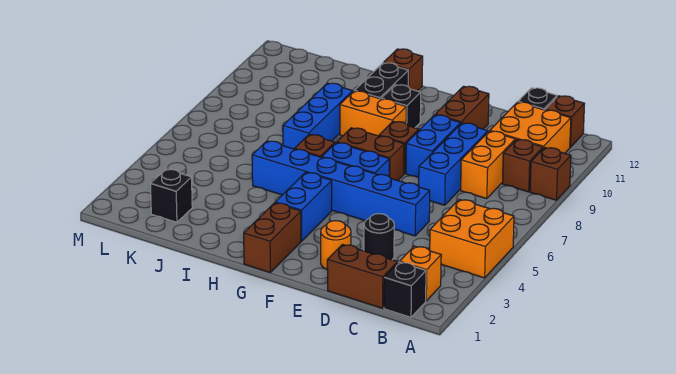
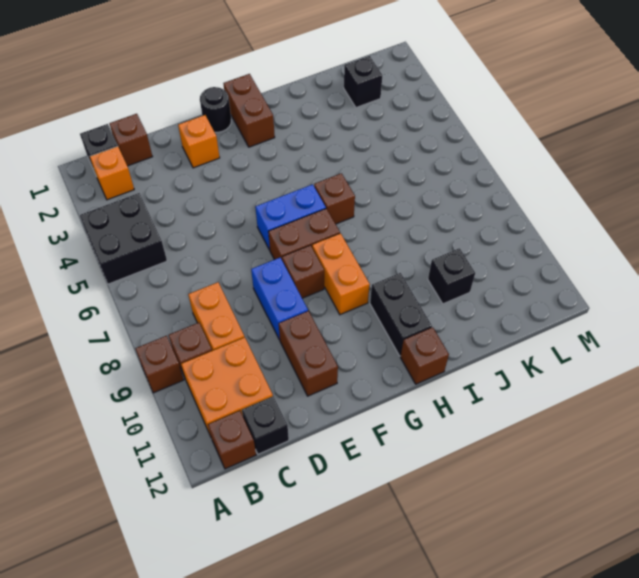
orange 2x2 brick [430,199,514,278] -> black 2x2 brick [80,193,167,284]
brown 1x2 brick [327,244,398,308] -> brown 1x1 brick [109,114,153,166]
black 1x1 round brick [364,214,394,260] -> black 1x1 round brick moved to [200,87,231,132]
blue 1x6 brick [252,141,430,236] -> none
blue 1x3 brick [419,123,488,205] -> none
orange 1x1 round brick [321,221,351,269] -> orange 1x1 brick [178,115,220,168]
blue 1x2 brick [275,173,332,241] -> none
orange 1x2 brick [340,91,406,136] -> orange 1x2 brick turned to [312,233,370,315]
black 1x1 brick [381,85,421,128] -> black 1x1 brick moved to [428,248,475,304]
blue 1x3 brick [283,83,353,149] -> none

